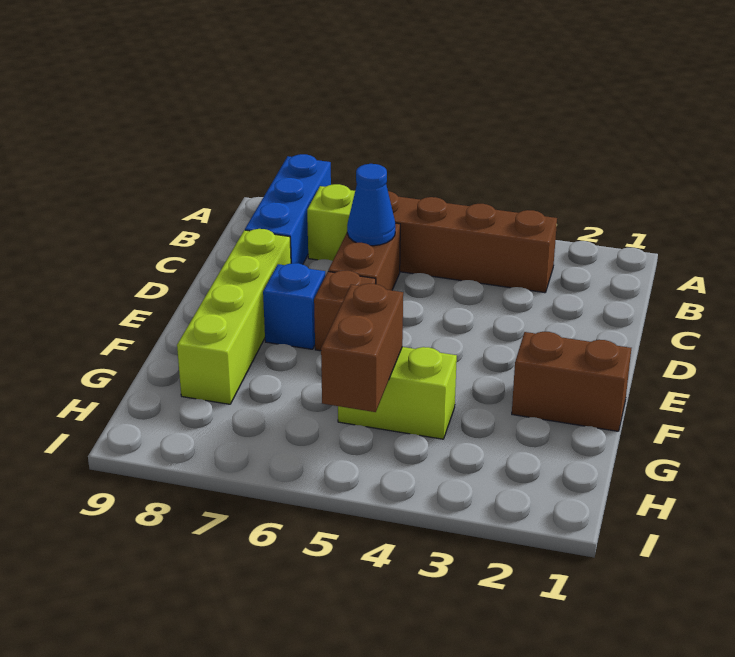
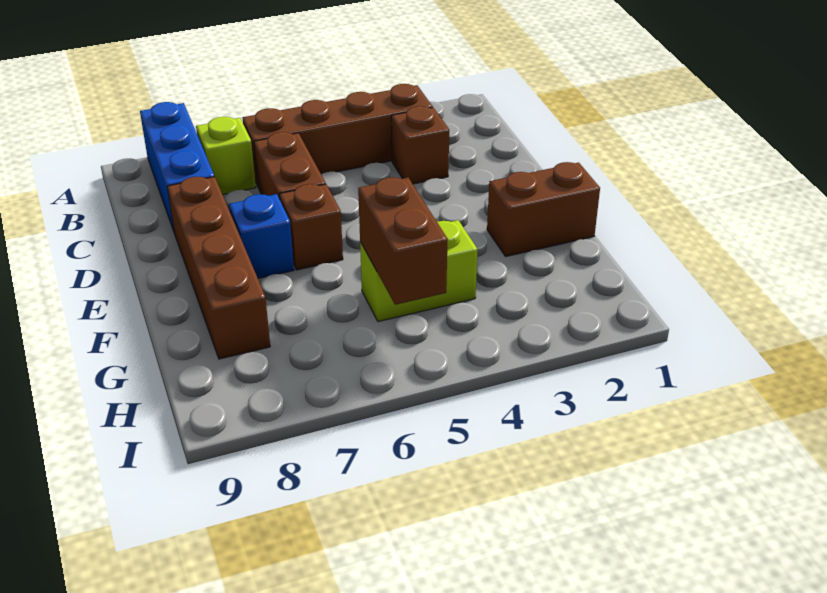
none -> brown 1x1 brick [391,106,449,184]
blue 1x1 cone [347,164,395,246] -> none
lime 1x4 brick [177,229,291,404] -> brown 1x4 brick [167,177,270,359]

